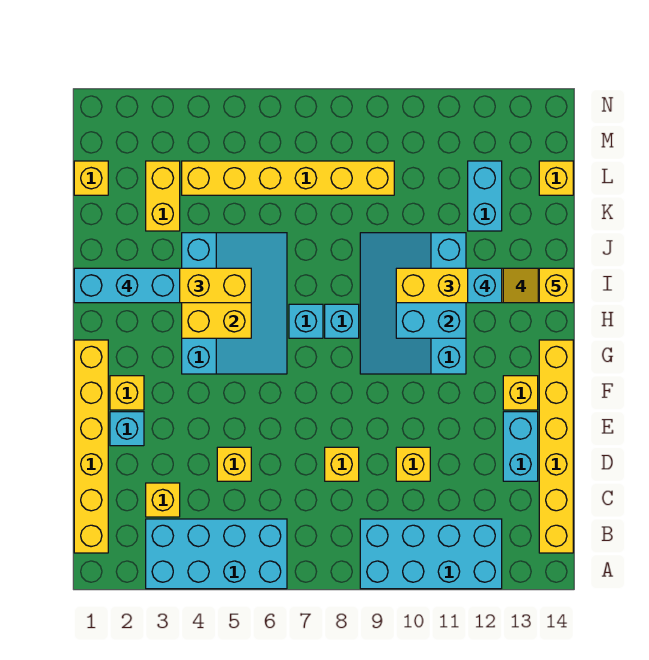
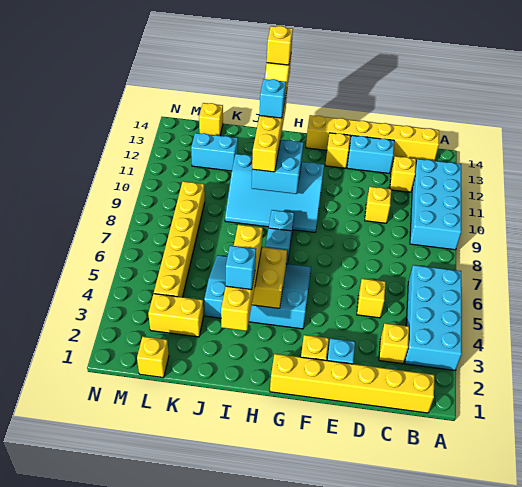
yellow 1x1 brick [325,447,359,481] -> yellow 1x1 brick moved to [390,156,416,192]
cyan 1x3 brick [74,268,180,303] -> cyan 1x1 brick [226,245,256,290]

